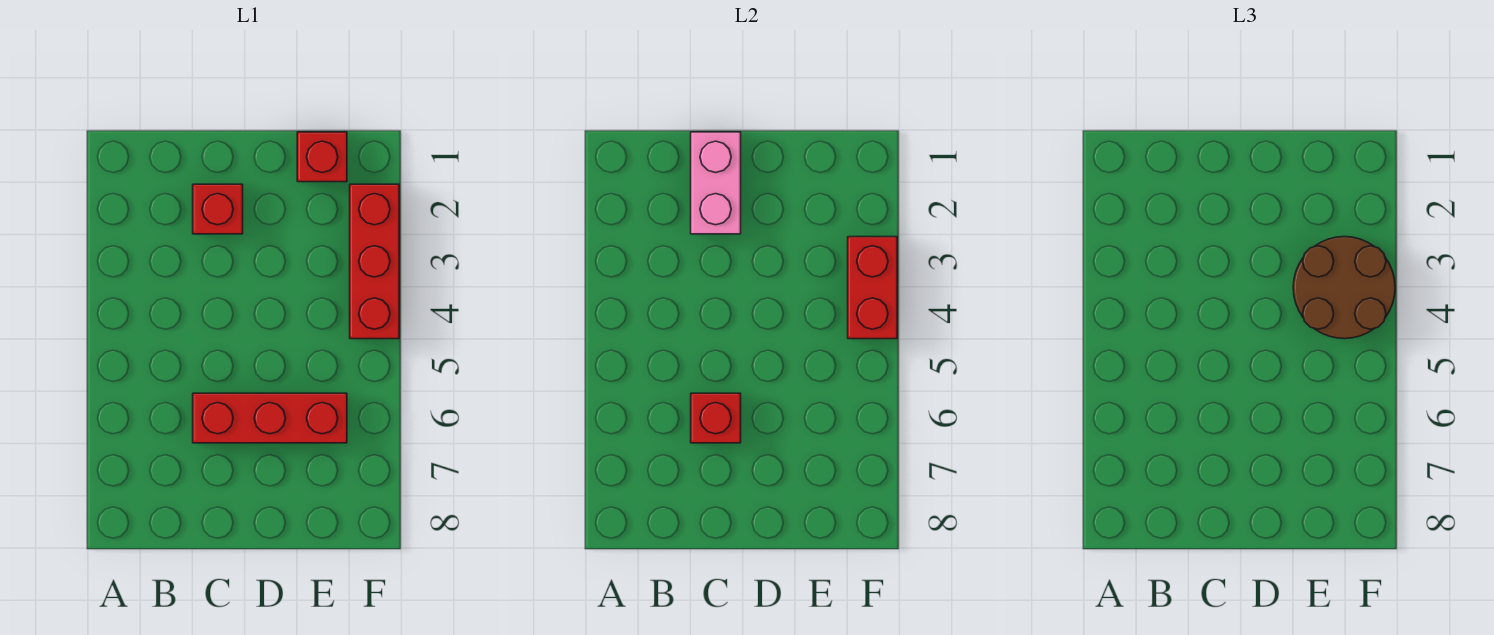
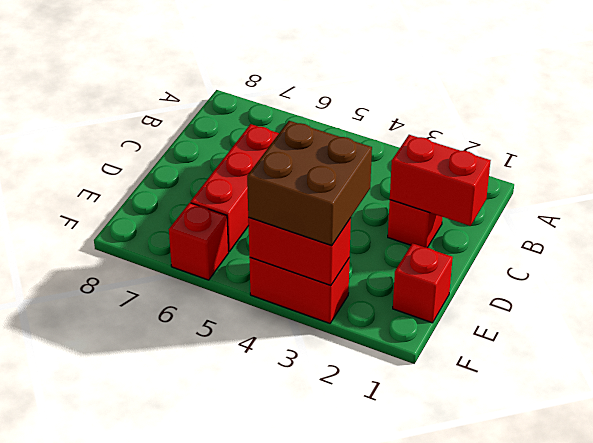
pink 1x2 brick [691,132,741,234] -> red 1x2 brick [390,135,491,226]
red 1x1 brick [691,393,741,443] -> red 1x1 brick moved to [169,203,229,280]
brown 2x2 round brick [1293,237,1395,339] -> brown 2x2 brick [247,121,372,246]
red 1x3 brick [350,184,399,339] -> red 1x2 brick [249,257,350,323]

